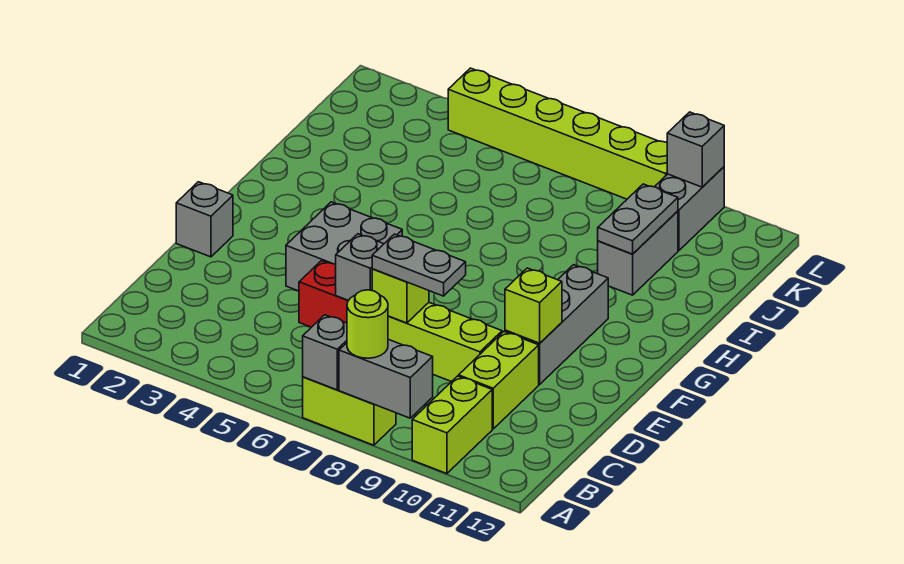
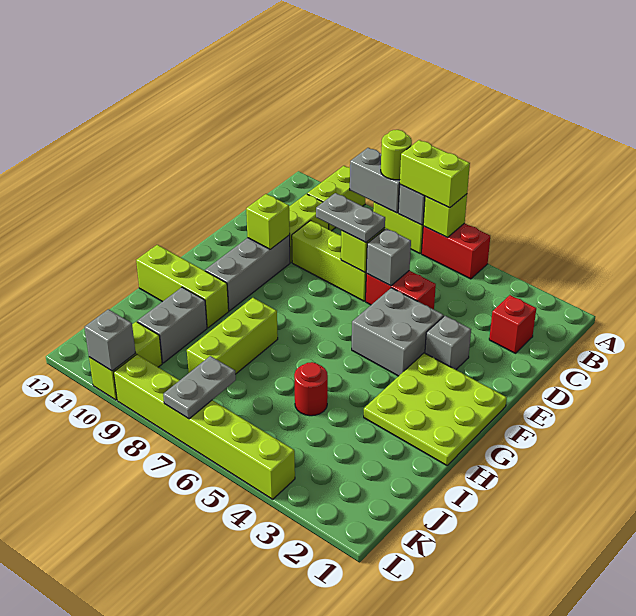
none -> red 1x2 brick [422,223,490,279]
none -> lime 1x1 brick [423,194,467,237]
none -> lime 1x2 brick [400,140,470,208]
none -> red 1x1 brick [489,295,536,353]
grey 1x1 brick [176,182,233,257] -> grey 1x1 brick moved to [425,316,471,370]
none -> lime 3x3 plate [364,353,507,465]
none -> lime 1x3 brick [187,298,278,374]
none -> lime 1x3 brick [136,245,229,328]
none -> red 1x1 round brick [294,362,328,416]
grey 1x2 plate [598,184,678,254] -> grey 1x2 plate moved to [163,356,236,419]
grey 1x2 brick [655,167,724,251] -> lime 1x2 brick [89,322,162,400]

